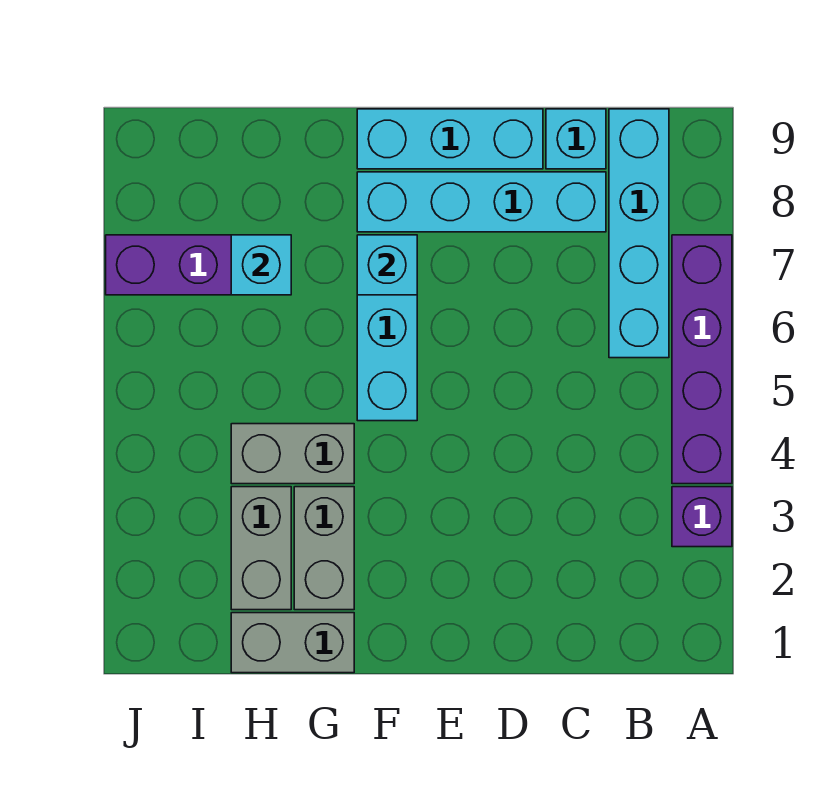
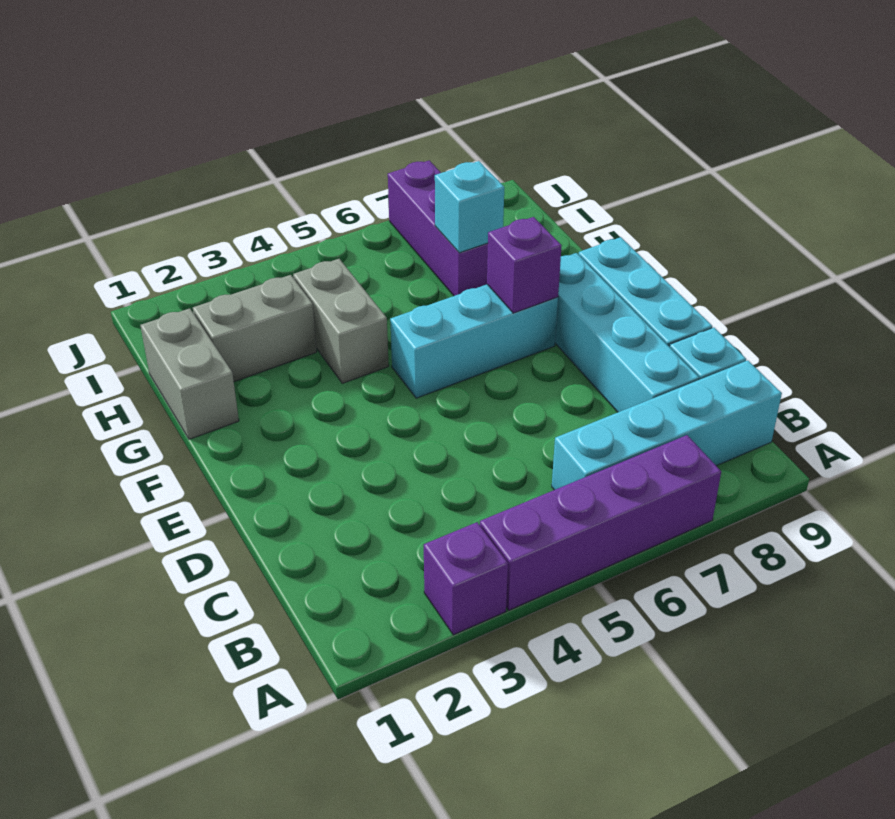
cyan 1x1 brick [357,235,417,295] -> purple 1x1 brick [487,217,562,313]
grey 1x2 brick [294,487,354,610] -> none

